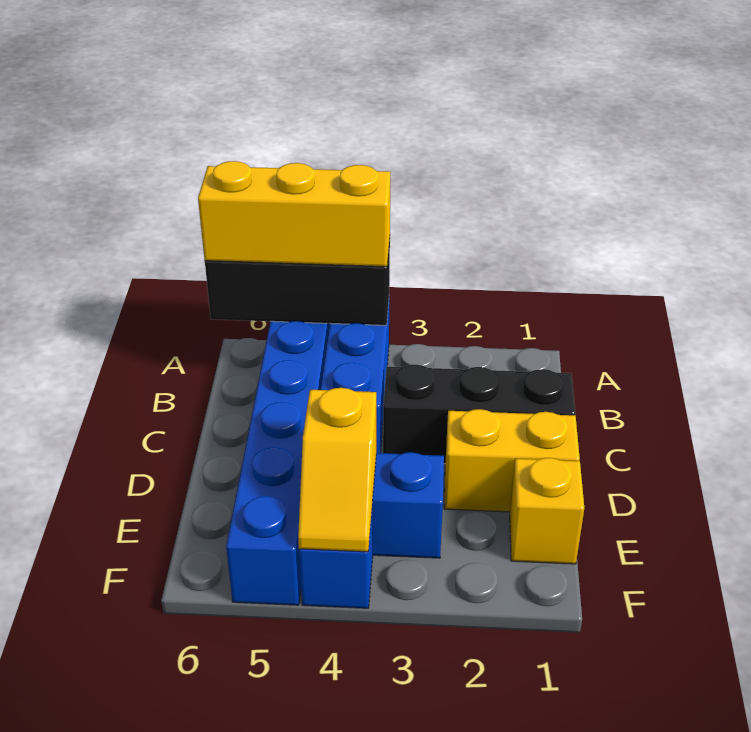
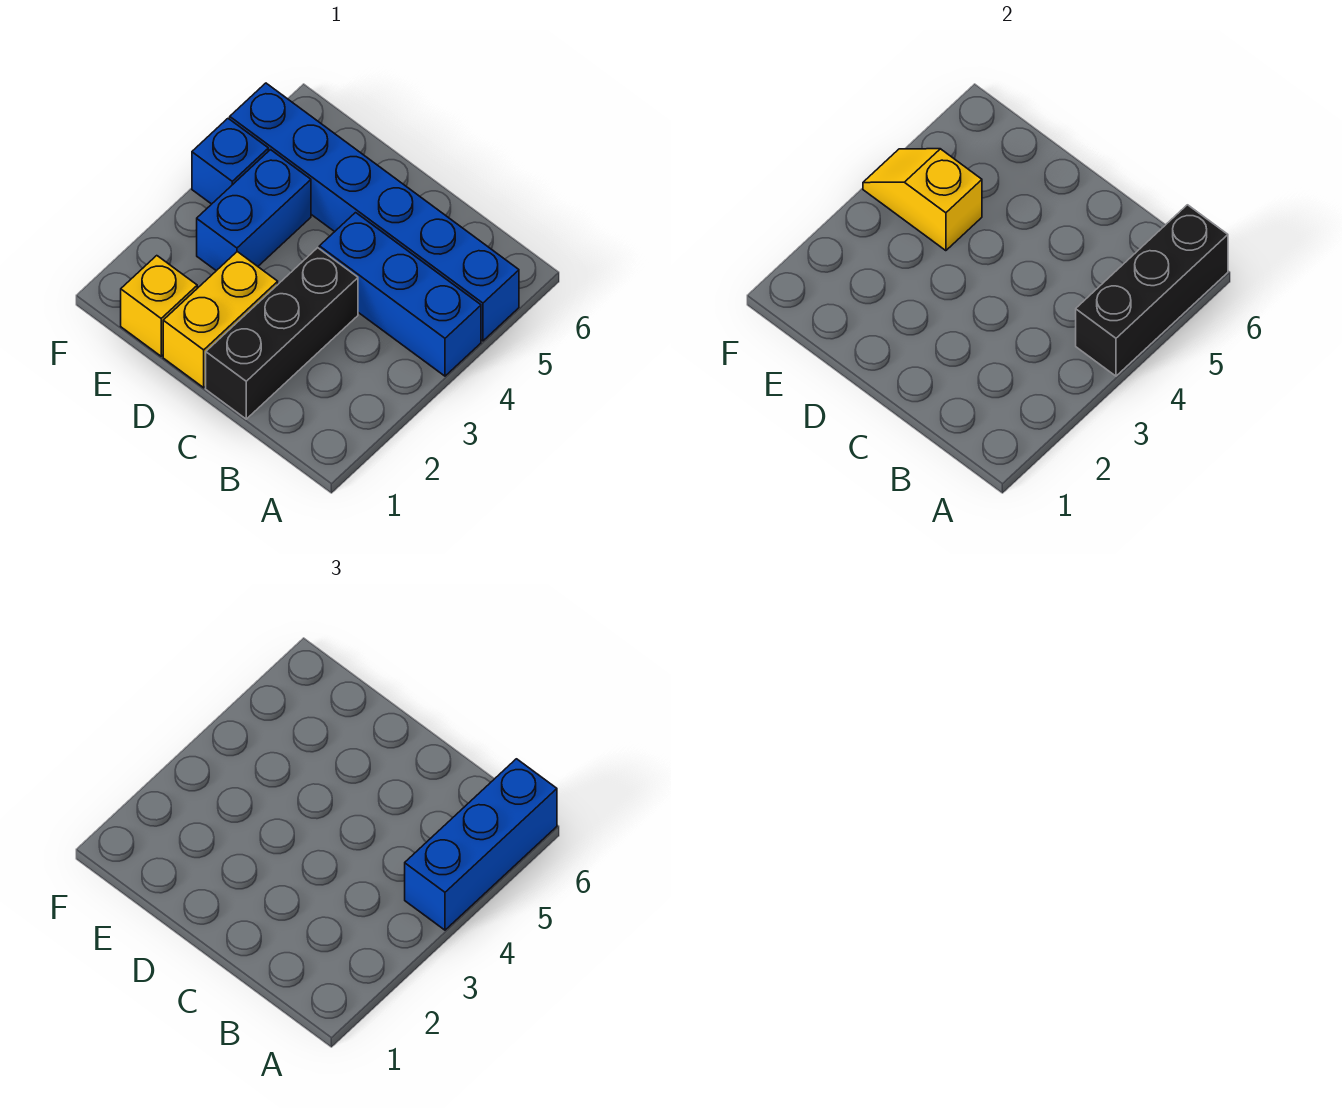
yellow 1x3 brick [198,161,390,267] -> blue 1x3 brick [405,759,557,930]

